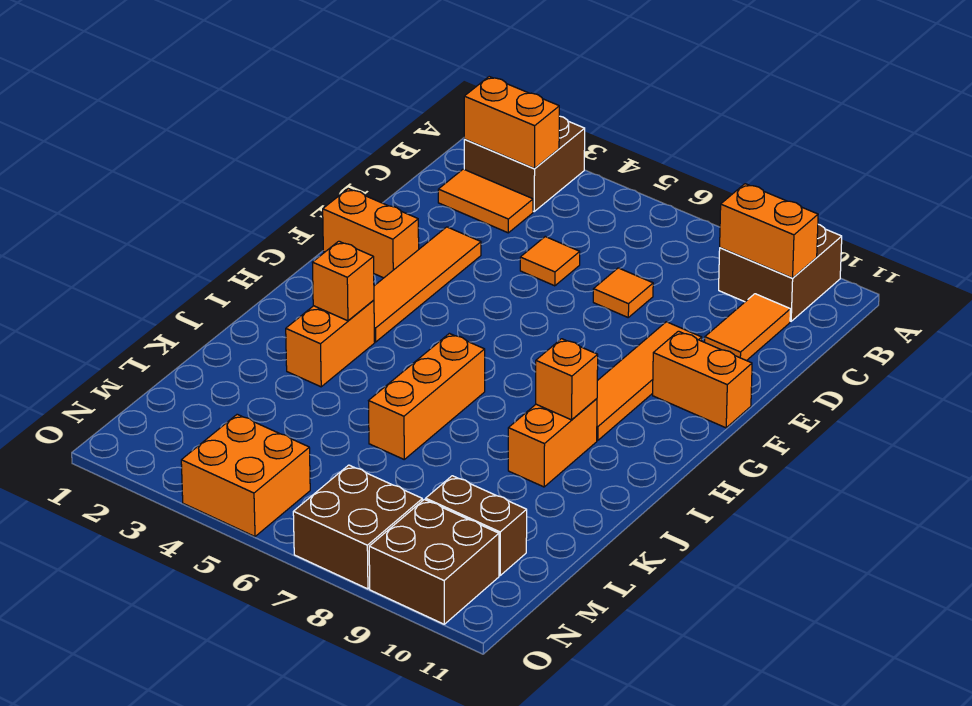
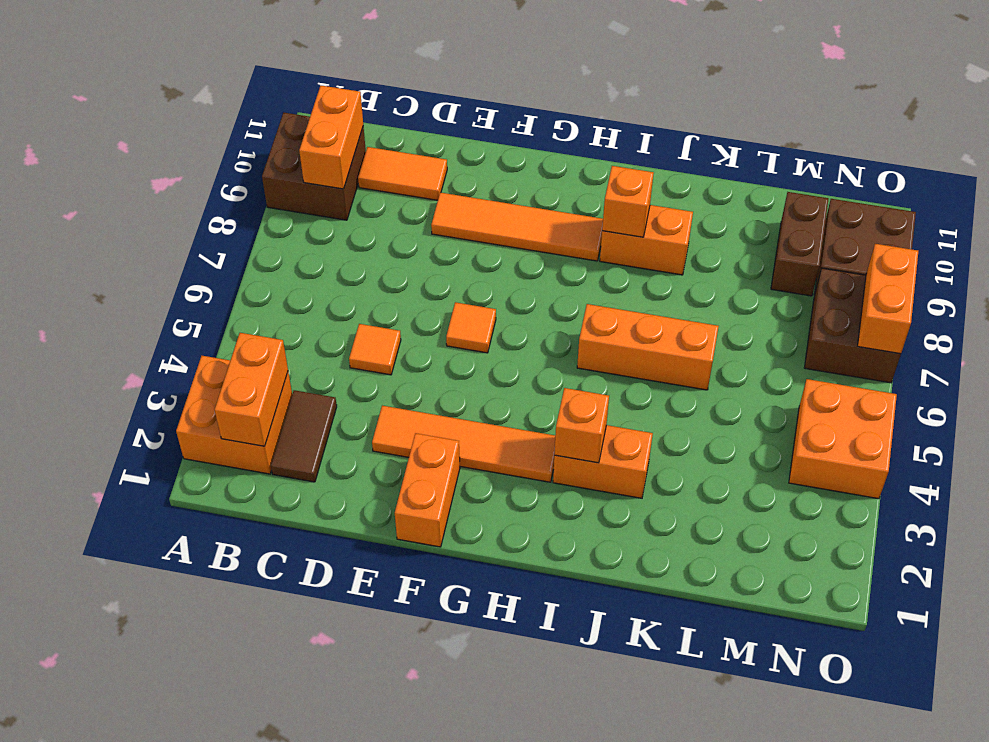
brown 2x2 brick [464,116,585,211] -> orange 2x2 brick [176,356,292,474]
orange 1x2 tile [438,169,533,233] -> brown 1x2 tile [271,390,337,482]
orange 1x1 tile [593,268,653,317] -> orange 1x1 tile moved to [446,302,496,353]
orange 1x2 brick [653,331,752,428] -> orange 1x2 brick moved to [858,244,918,354]

